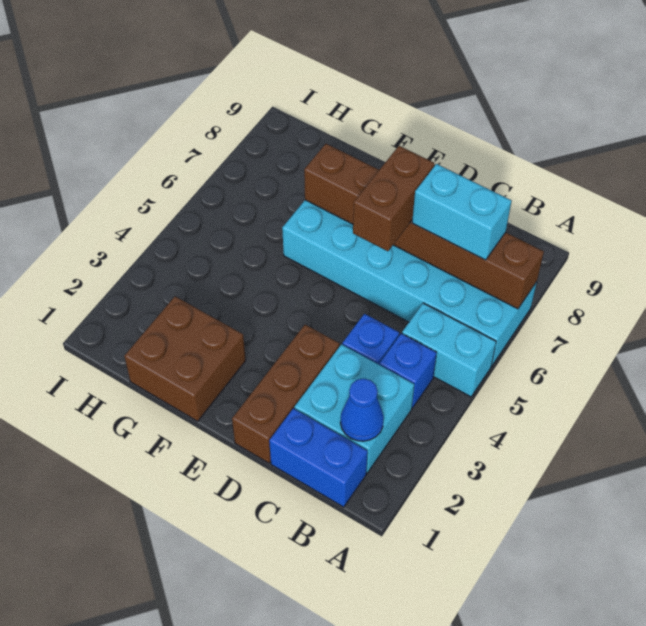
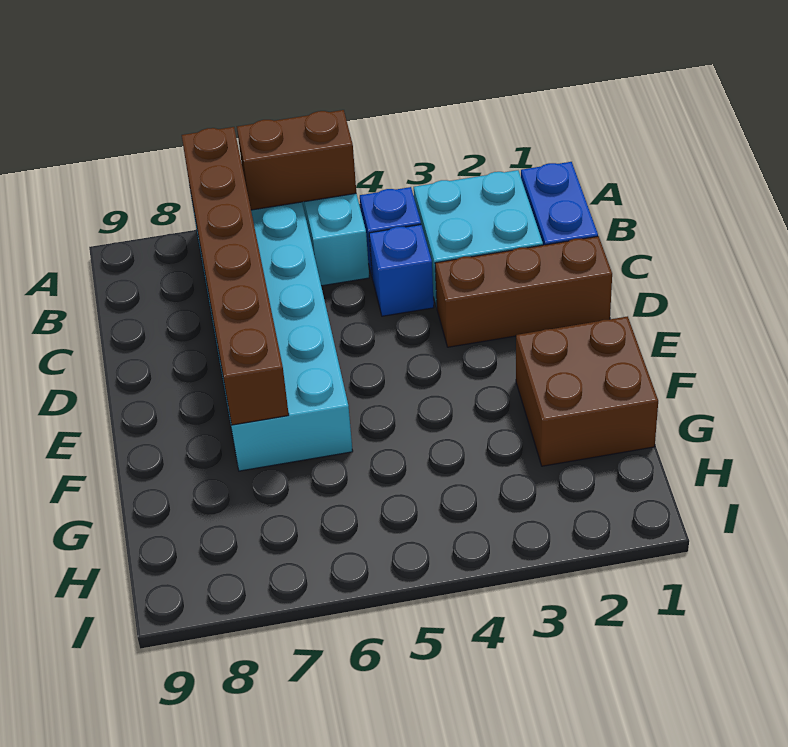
blue 1x1 cone [340,379,384,441] -> none
cyan 1x2 brick [412,164,512,260] -> none
brown 1x2 brick [353,146,434,251] -> brown 1x2 brick moved to [237,110,356,210]

